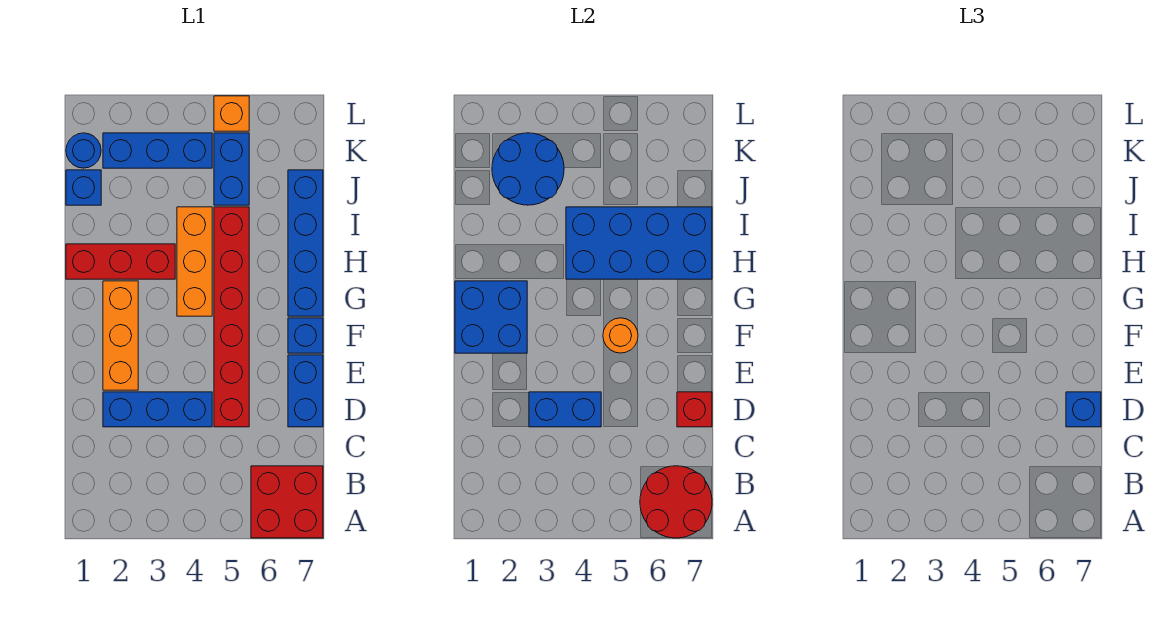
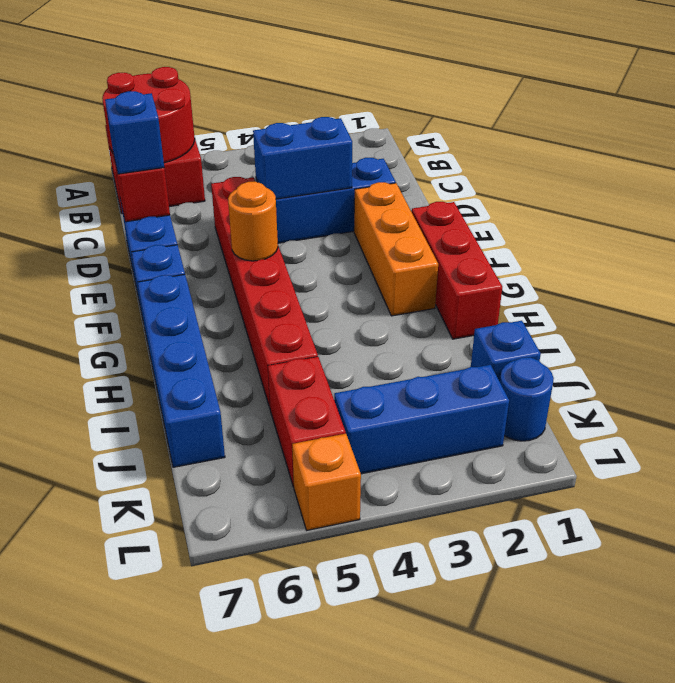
blue 2x2 brick [455,281,527,353] -> none
orange 1x3 brick [177,207,212,316] -> none
red 1x3 brick [66,244,175,279] -> red 1x3 brick turned to [412,202,502,339]
blue 2x4 brick [566,207,712,279] -> none
blue 2x2 round brick [492,133,564,205] -> none
blue 1x2 brick [214,133,249,205] -> red 1x2 brick [268,357,346,487]

